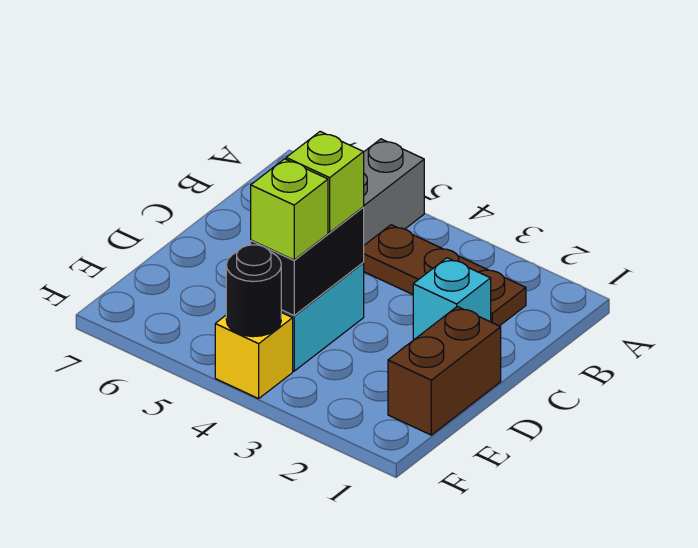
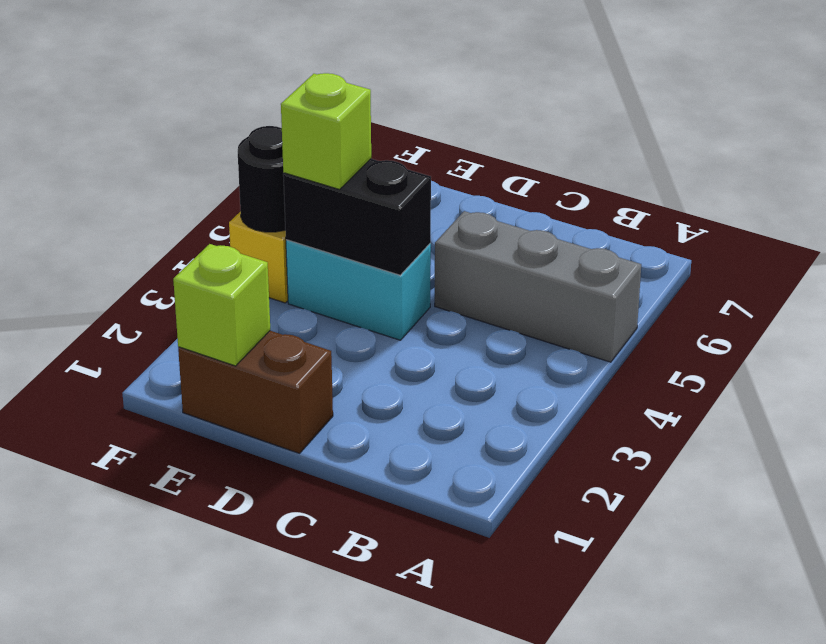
brown 1x3 plate [363,225,526,326] -> none
cyan 1x1 brick [413,258,491,339] -> none
lime 1x1 brick [286,132,364,233] -> lime 1x1 brick moved to [173,244,270,366]

